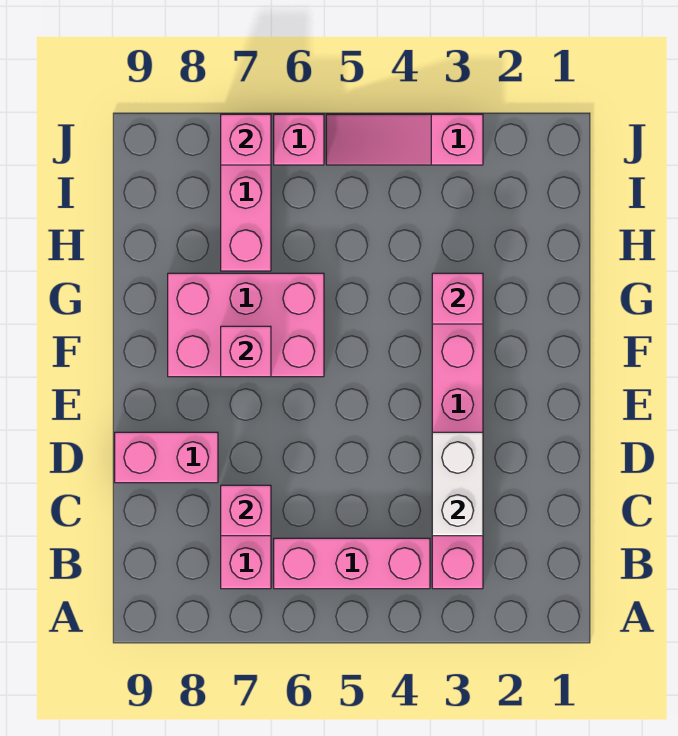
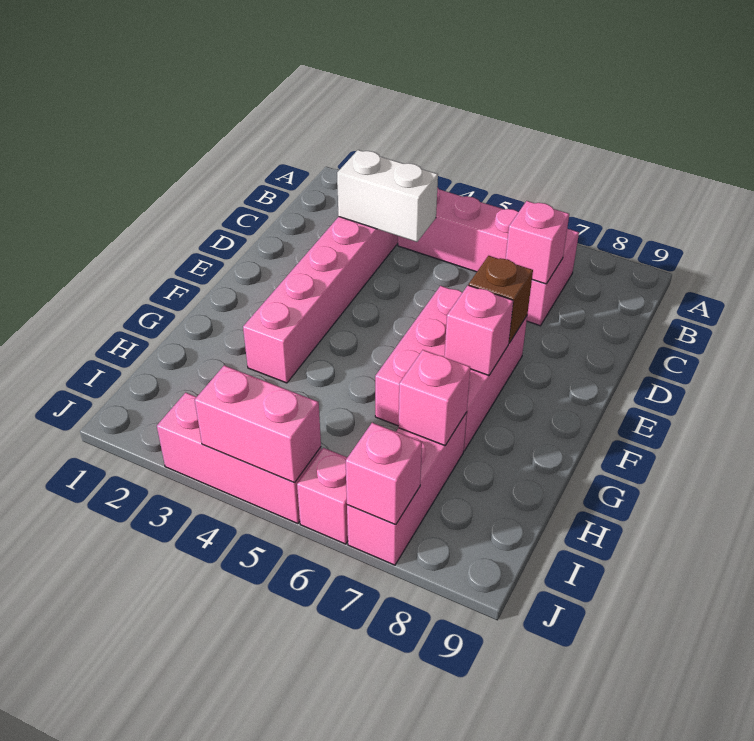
white 1x2 brick [432,432,483,536] -> white 1x2 brick turned to [337,150,438,242]
pink 1x2 brick [115,432,218,483] -> pink 1x2 brick moved to [195,365,321,483]
none -> brown 1x1 brick [469,256,533,343]
pink 2x3 brick [168,273,324,377] -> pink 2x3 brick turned to [375,286,527,451]
pink 1x1 brick [432,273,483,324] -> pink 1x1 brick moved to [398,350,470,446]
pink 1x3 slope [326,114,483,165] -> pink 1x3 brick [157,393,321,524]

